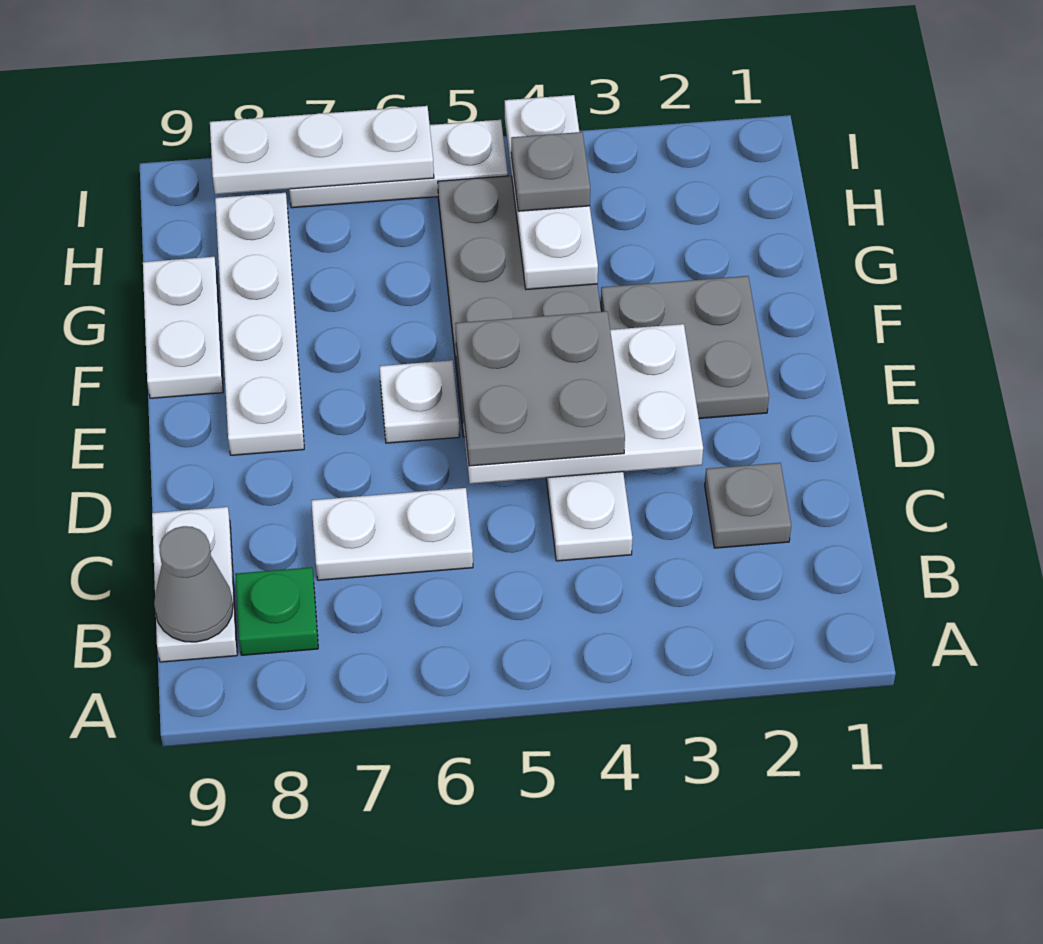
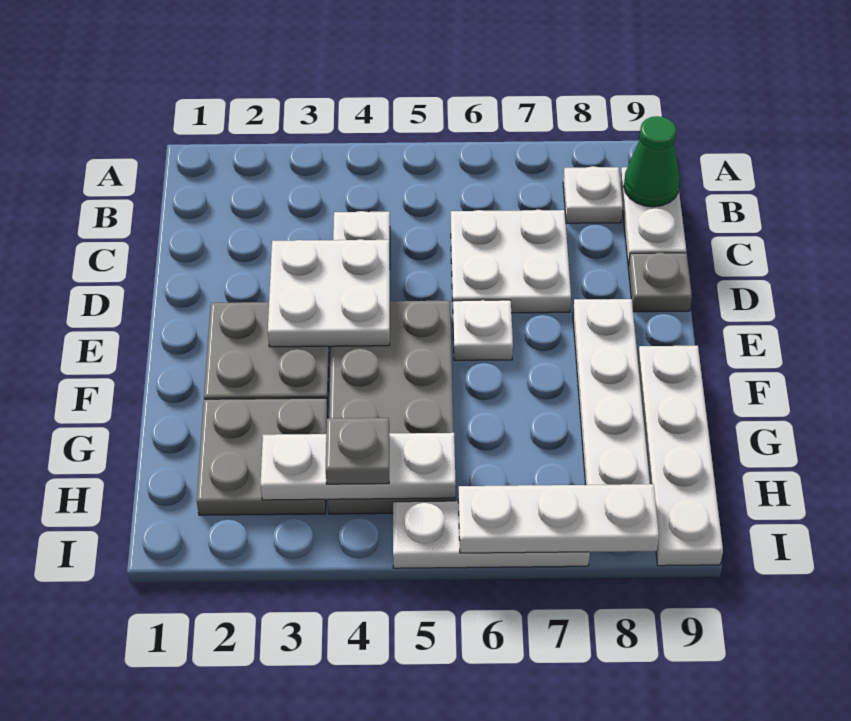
green 1x1 plate [235,567,318,655] -> white 1x1 plate [563,166,623,223]
grey 1x1 cone [154,526,233,642] -> green 1x1 cone [624,116,680,207]
grey 1x1 plate [705,463,791,548] -> grey 1x1 plate moved to [628,253,692,312]
white 1x2 plate [311,488,473,580] -> white 2x2 plate [451,210,571,313]
white 2x3 plate [456,324,703,484] -> white 2x2 plate [268,239,390,347]
grey 2x2 plate [455,311,625,466] -> grey 2x2 plate moved to [197,398,328,515]
white 1x2 plate [143,257,223,398] -> white 1x4 plate [638,346,723,566]
white 1x3 plate [505,95,598,289] -> white 1x3 plate turned to [260,433,456,500]

